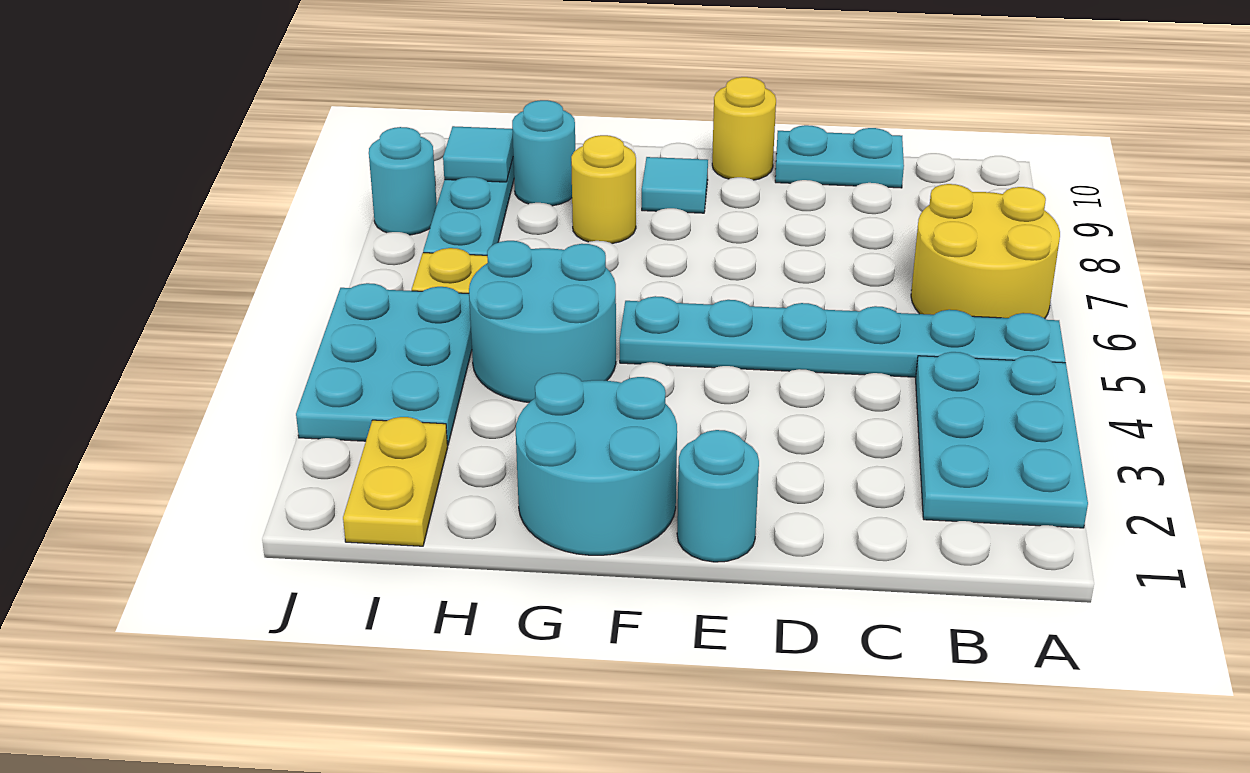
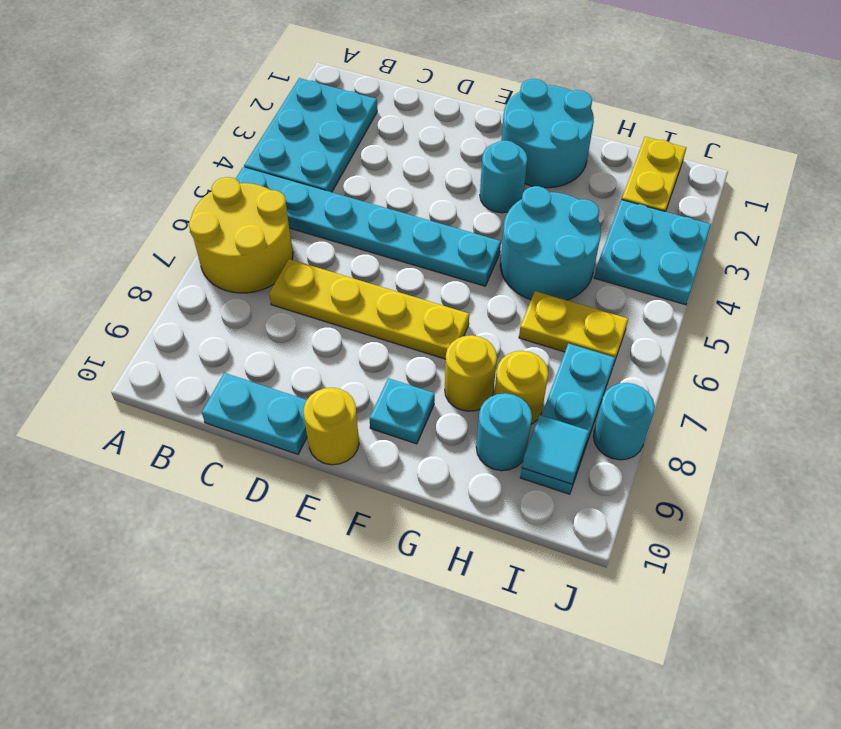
none -> yellow 1x4 plate [269,259,469,359]
cyan 1x1 round brick [677,430,759,562] -> cyan 1x1 round brick moved to [480,141,527,213]
cyan 1x1 tile [642,157,708,213] -> cyan 1x1 plate [369,378,435,444]
none -> yellow 1x1 round brick [494,351,549,424]
cyan 2x3 plate [296,283,472,445] -> cyan 2x2 plate [594,200,711,305]

